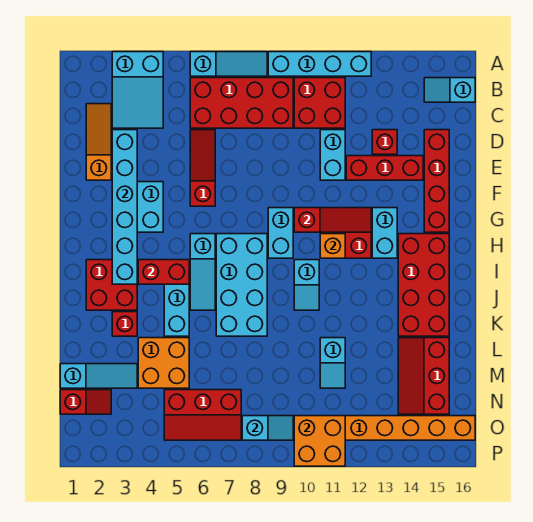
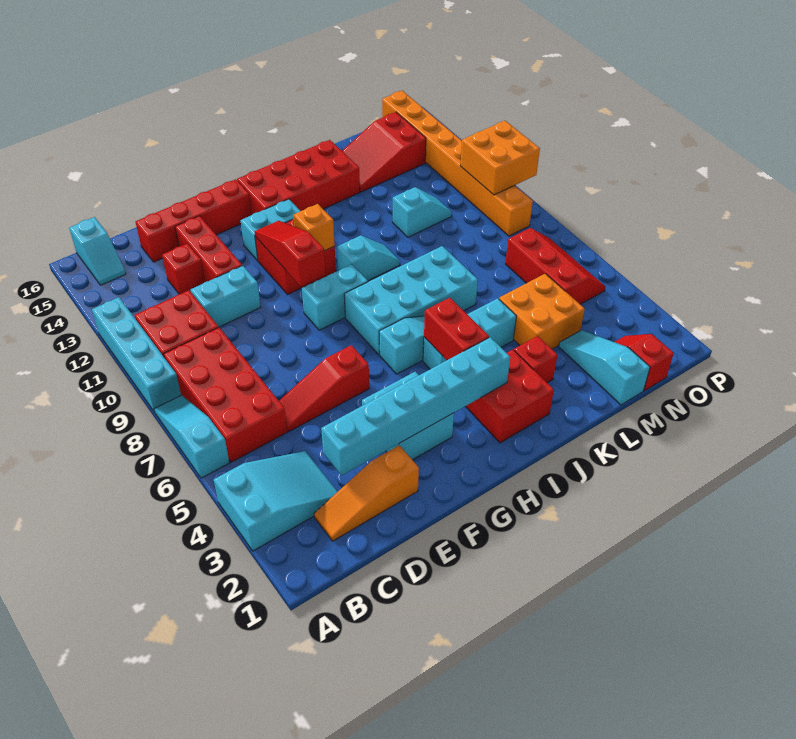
red 2x3 slope [398,338,449,414] -> red 2x3 slope turned to [342,112,426,192]
cyan 1x2 slope [242,416,293,440] -> none

